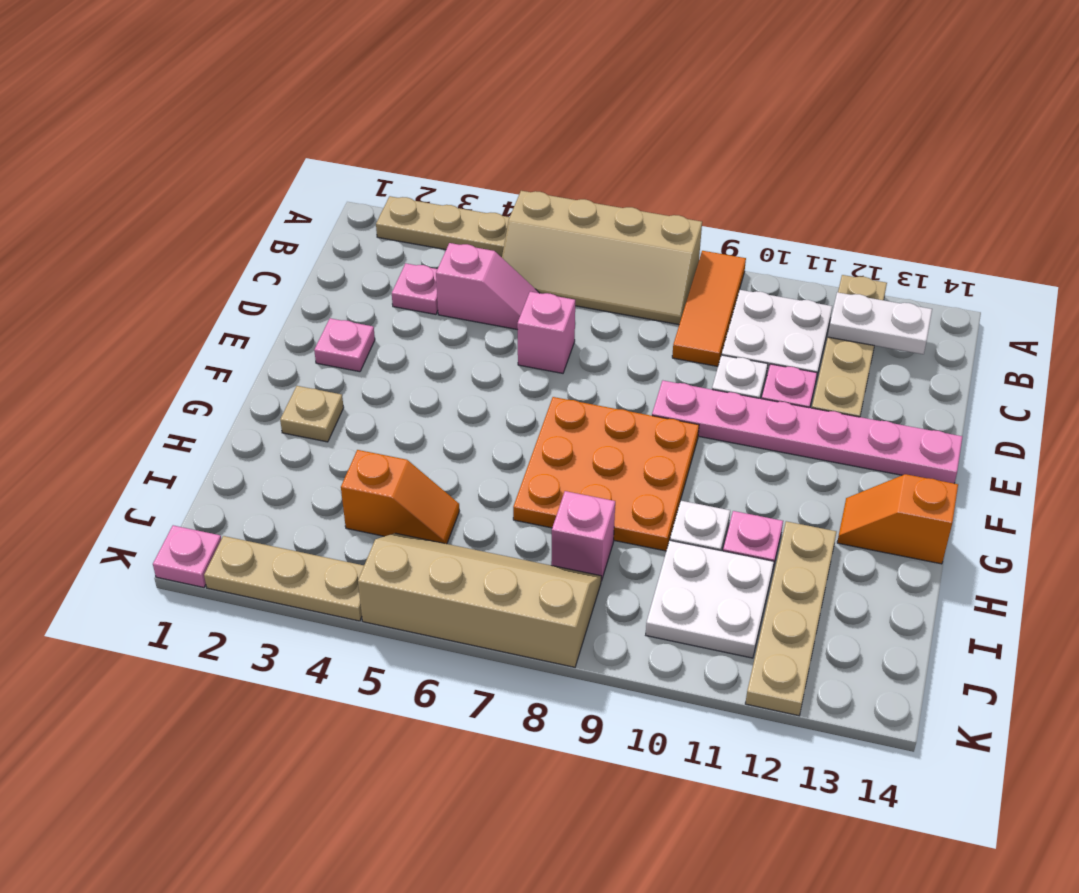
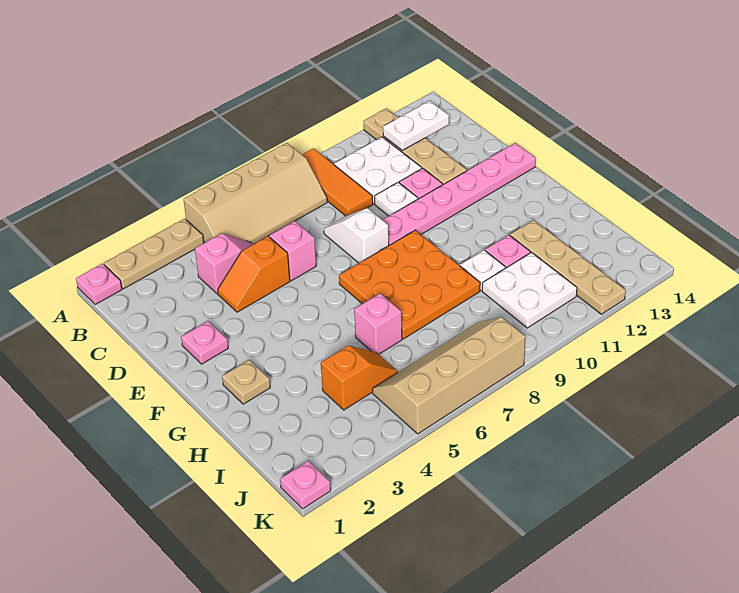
pink 1x1 plate [392,263,438,314] -> pink 1x1 plate moved to [76,264,122,305]
none -> white 1x2 slope [324,208,389,263]
orange 1x2 slope [837,474,958,564] -> orange 1x2 slope moved to [218,236,290,312]
pink 1x1 brick [551,491,615,581] -> pink 1x1 brick moved to [354,294,402,354]
tan 1x3 plate [204,536,364,621] -> none

